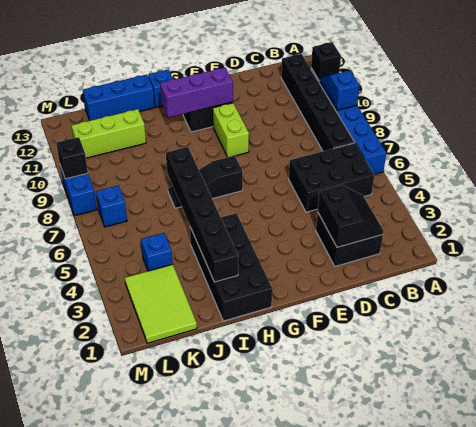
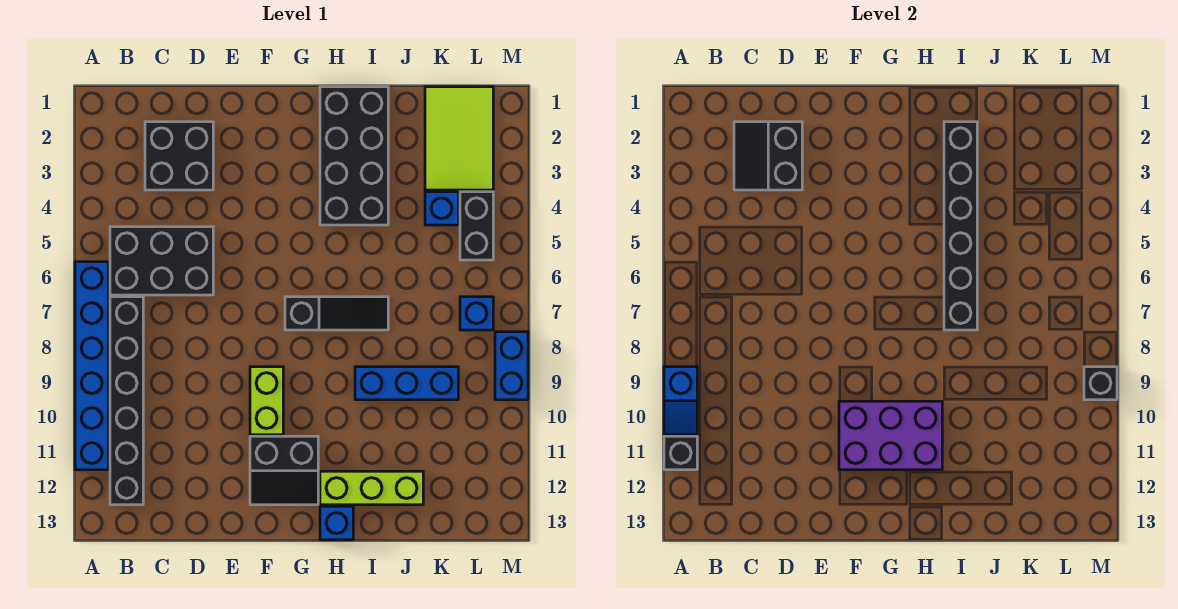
purple 1x3 brick [160,67,233,118] -> purple 2x3 brick [839,401,942,470]
blue 1x3 brick [83,75,155,120] -> blue 1x3 brick moved to [355,367,458,400]
lime 1x3 brick [71,109,146,158] -> lime 1x3 brick moved to [320,471,423,505]
none -> black 1x2 brick [460,192,493,260]

